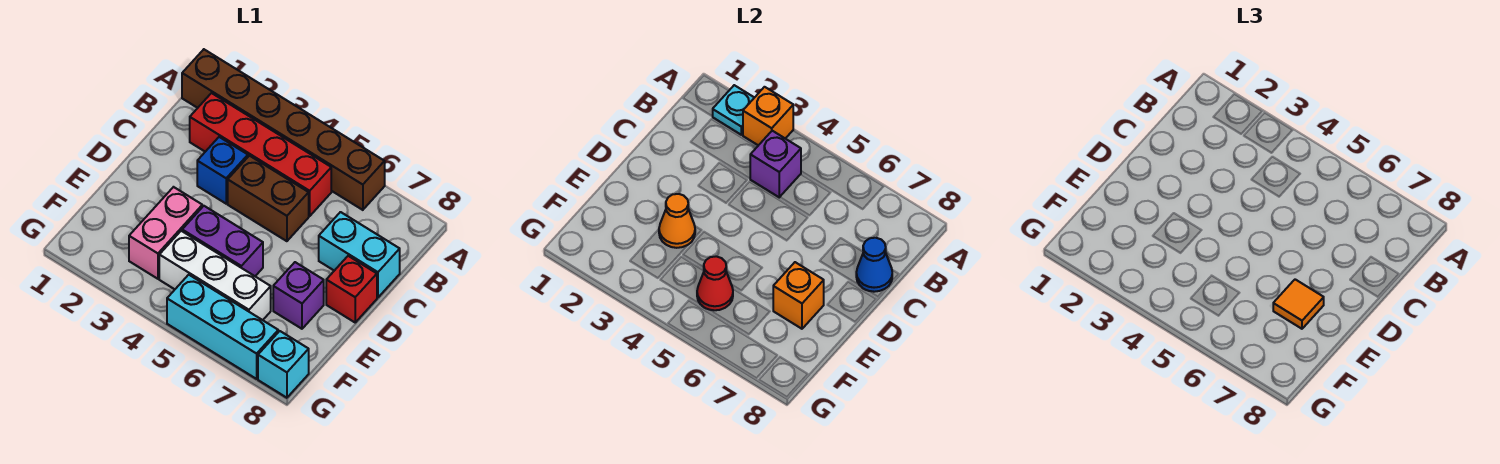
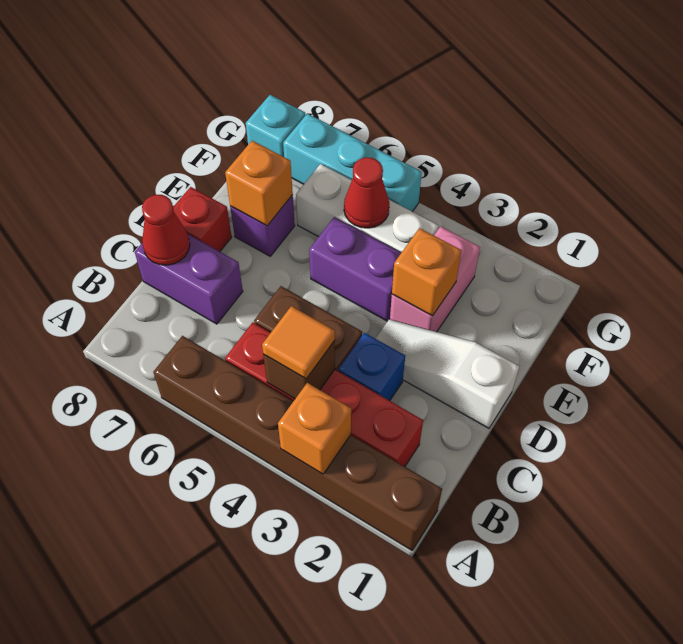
cyan 1x1 plate [712,85,754,135] -> none
purple 1x1 brick [750,131,801,197] -> brown 1x1 brick [263,341,335,399]
cyan 1x2 brick [319,212,400,297] -> purple 1x2 brick [135,234,243,324]
blue 1x1 cone [856,238,892,292] -> red 1x1 cone [142,195,190,265]
none -> white 1x3 slope [375,319,519,428]
orange 1x1 cone [659,194,695,248] -> orange 1x1 brick [392,228,461,316]
orange 1x1 tile [1273,279,1324,329] -> orange 1x1 tile moved to [262,306,335,379]

